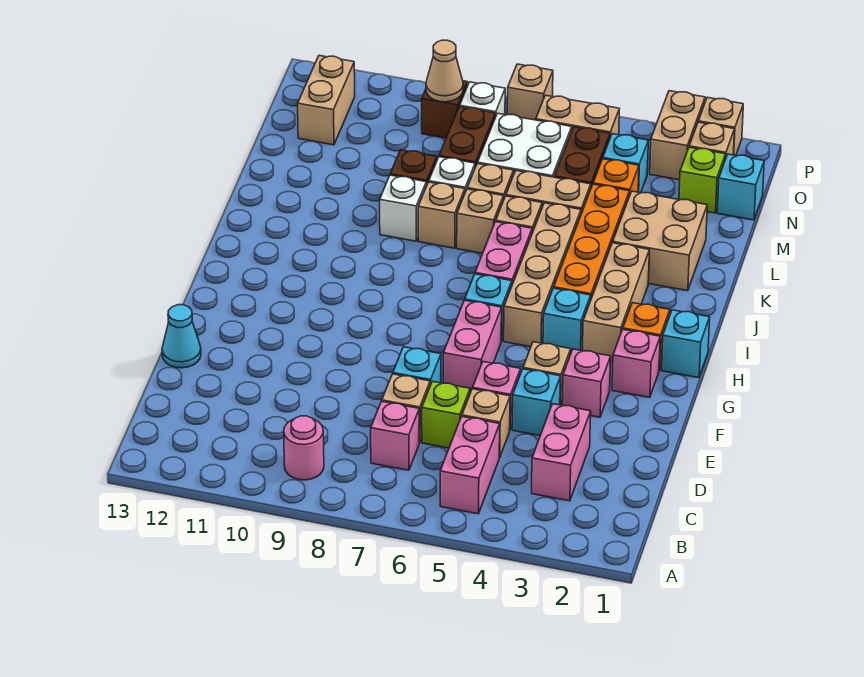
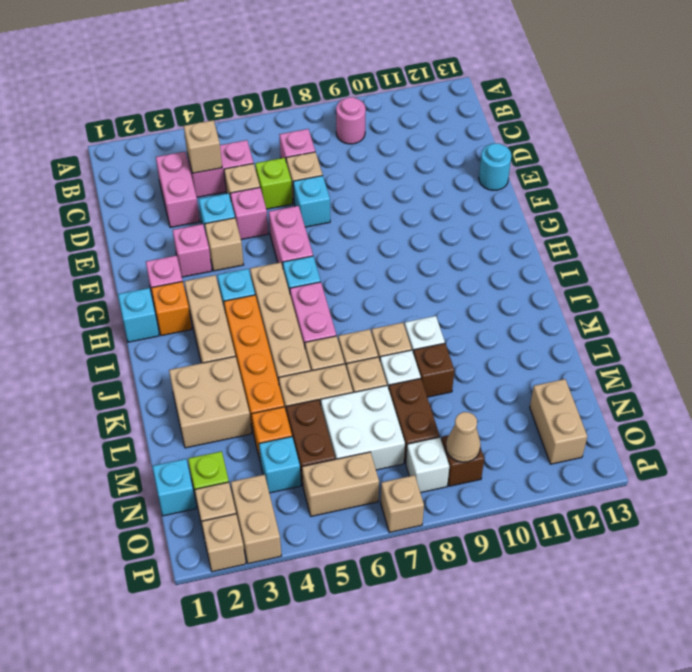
pink 1x2 brick [440,417,500,514] -> pink 1x2 brick turned to [187,140,253,197]
none -> tan 1x1 brick [184,120,222,173]
cyan 1x1 cone [162,305,201,368] -> cyan 1x1 round brick [479,143,512,190]

